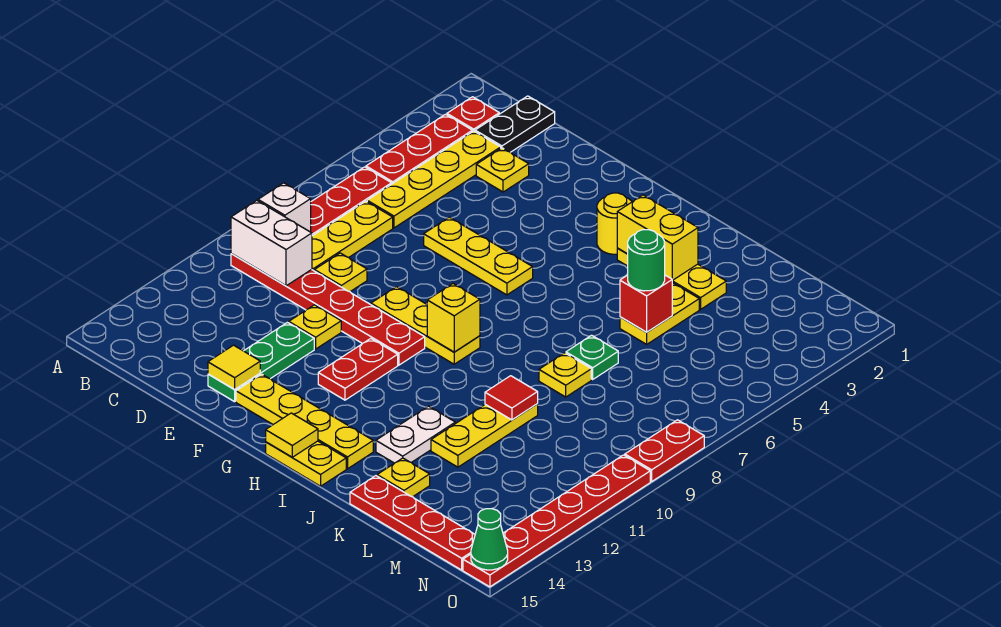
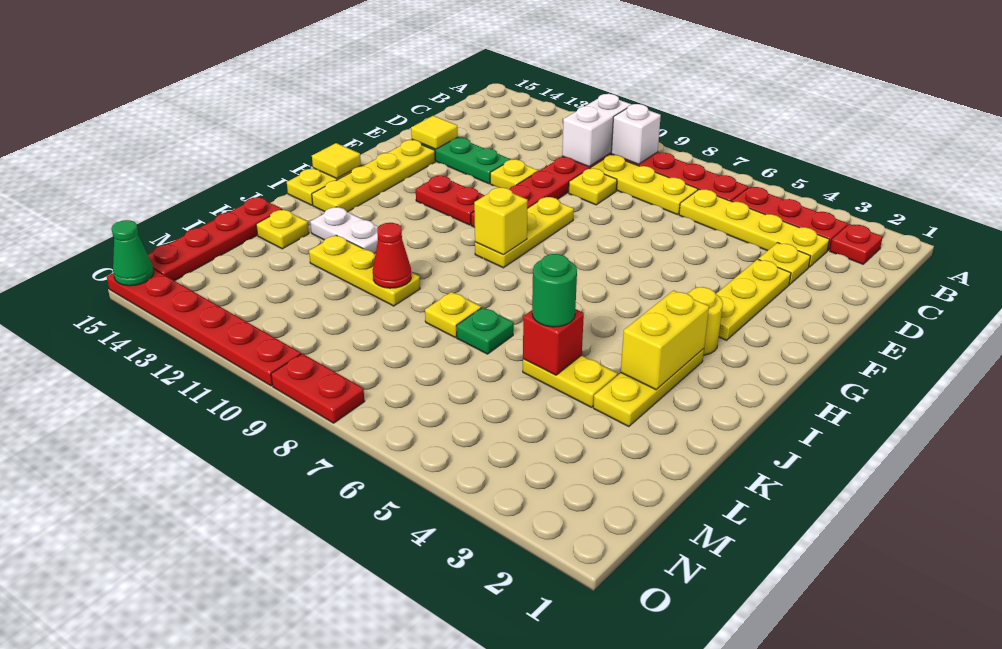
black 1x2 plate [475,96,555,152] -> none
yellow 1x3 plate [424,217,533,295] -> yellow 1x3 plate moved to [716,259,791,340]
red 1x1 tile [485,376,538,420] -> red 1x1 cone [373,223,411,288]

